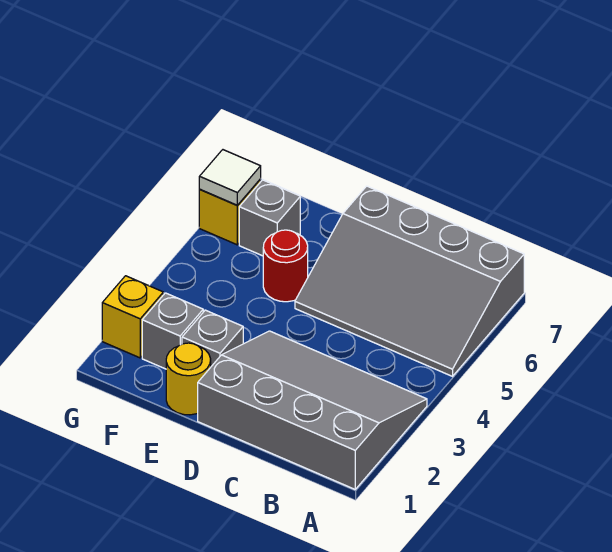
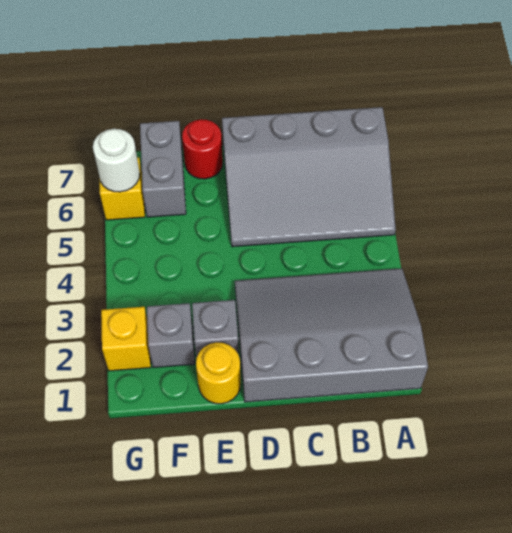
red 1x1 round brick [263,230,308,302] -> red 1x1 round brick moved to [182,119,223,179]
grey 1x1 brick [239,180,300,256] -> grey 1x2 brick [140,121,186,217]
white 1x1 tile [199,150,261,205] -> white 1x1 round brick [93,129,140,192]

